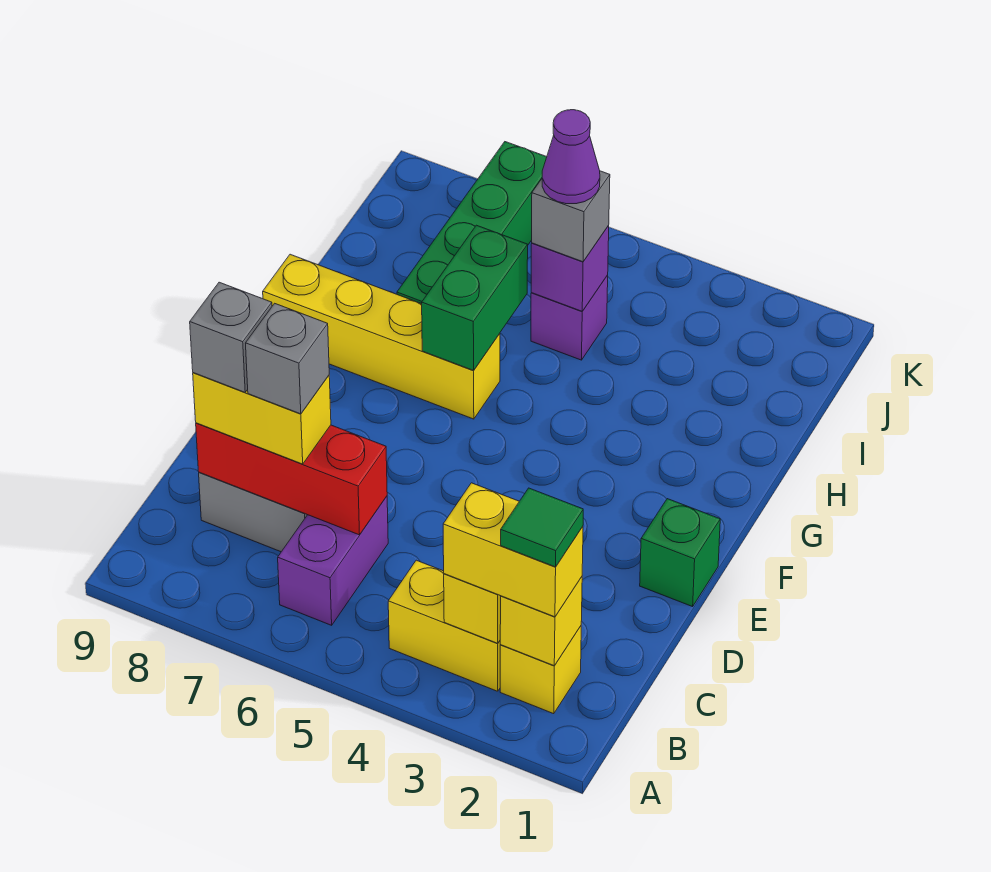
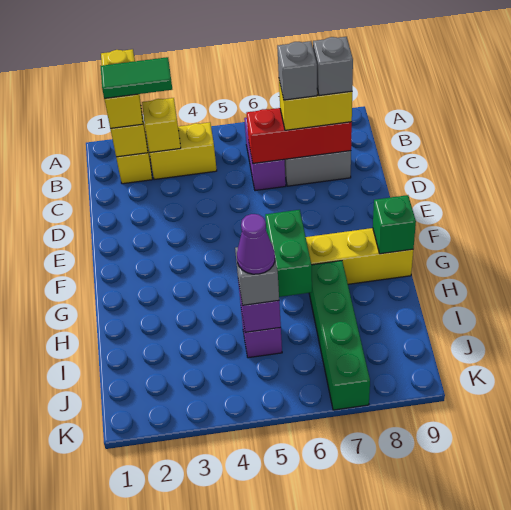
yellow 1x2 brick [443,483,583,617] -> yellow 1x2 brick turned to [101,49,143,128]
green 1x1 tile [501,488,583,567] -> green 1x2 tile [101,57,172,99]
green 1x1 brick [640,499,720,607] -> green 1x1 brick moved to [373,195,416,254]

